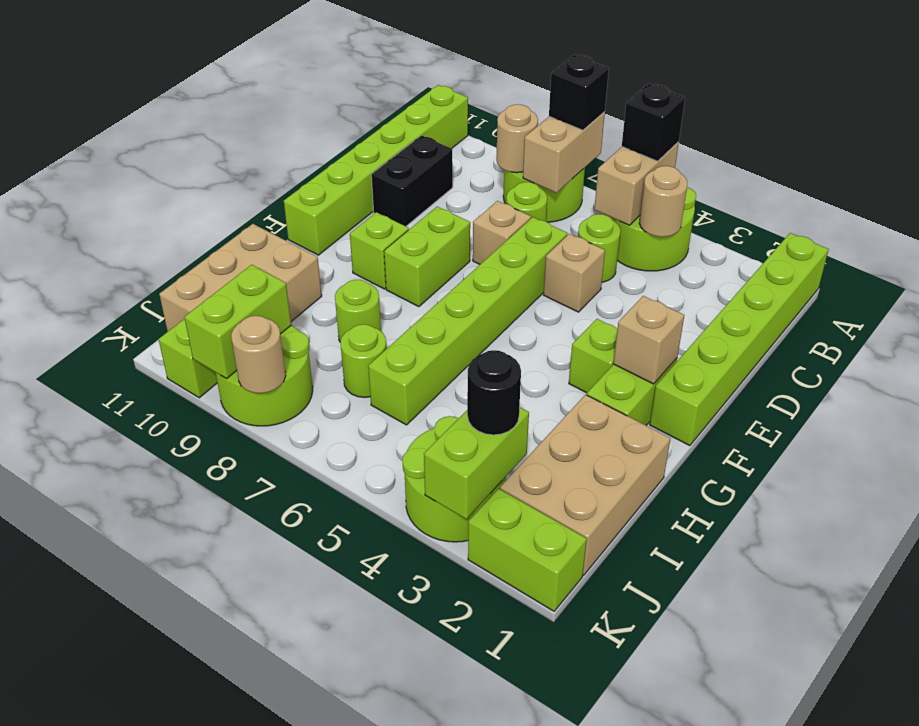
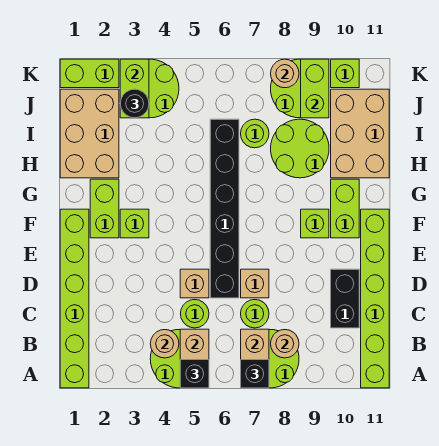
lime 1x6 brick [368,217,568,425] -> black 1x6 brick [210,119,239,298]
lime 1x2 brick [384,207,470,307] -> lime 1x2 brick moved to [331,179,359,238]
tan 1x1 brick [613,296,684,384] -> none
lime 1x1 round brick [335,280,381,341] -> lime 2x2 round brick [271,119,329,178]

